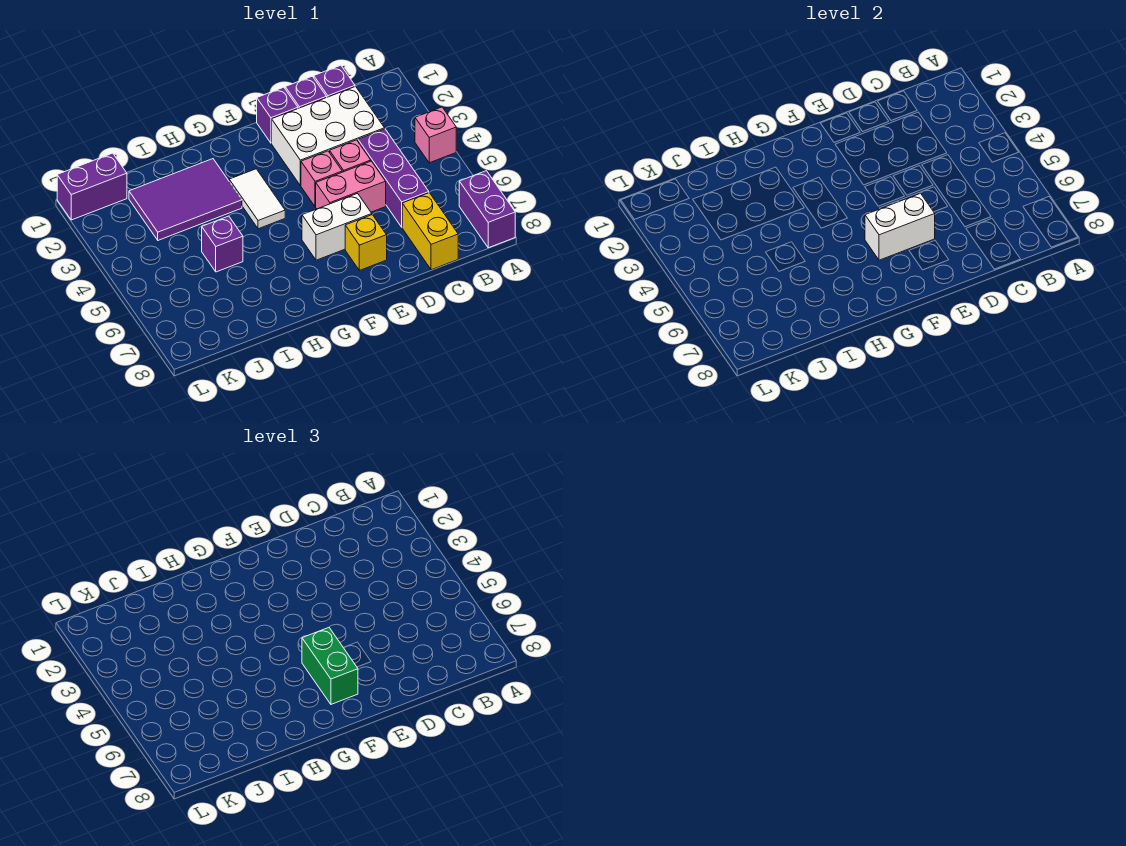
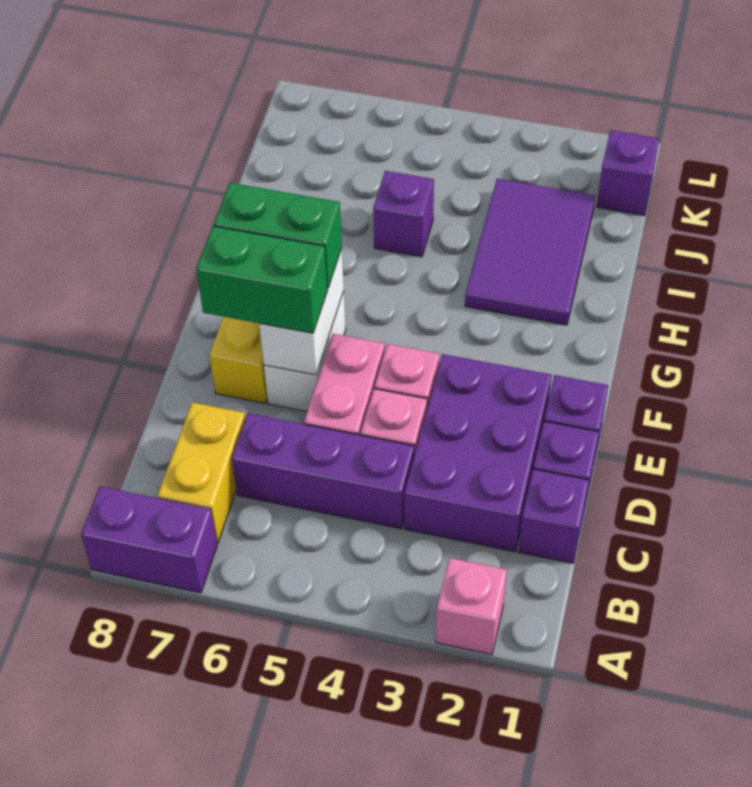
pink 1x1 brick [415,107,456,163] -> pink 1x1 brick moved to [436,558,507,655]
white 2x3 brick [272,86,385,186] -> purple 2x3 brick [404,354,552,552]
yellow 1x2 brick [402,193,458,270] -> yellow 1x2 brick turned to [158,402,245,543]
none -> green 1x2 brick [196,226,328,333]
white 1x2 tile [229,169,285,229] -> none
purple 1x2 brick [57,153,127,220] -> purple 1x1 brick [597,130,659,216]

